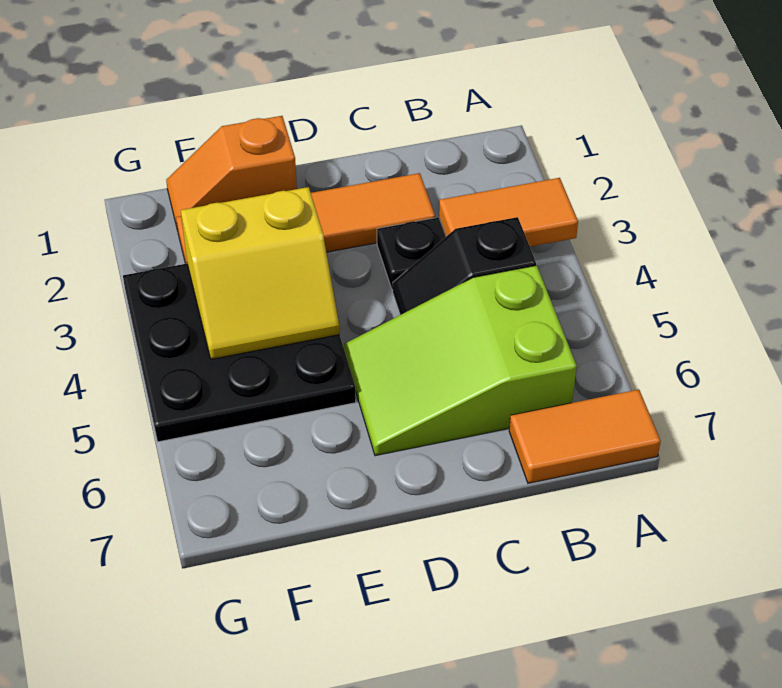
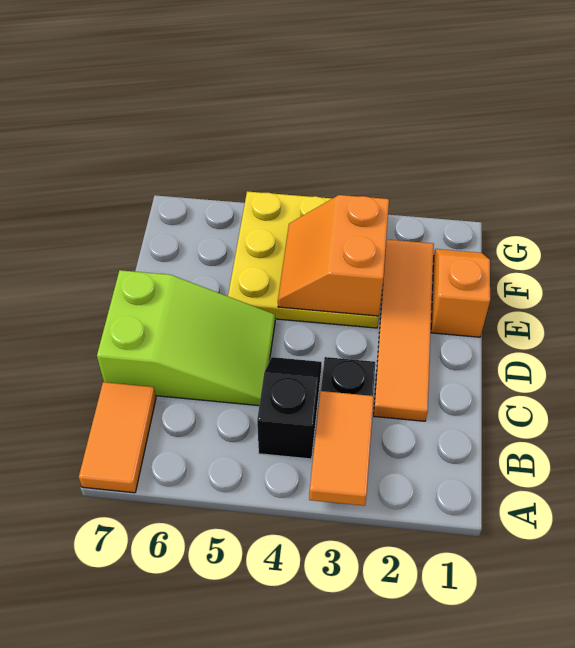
lime 2x3 slope [344,265,577,456] -> lime 2x3 slope turned to [97,270,275,406]
black 3x3 plate [123,264,356,442] -> yellow 3x3 plate [228,191,379,328]
yellow 2x2 slope [181,187,340,359] -> orange 2x2 slope [278,195,389,316]

